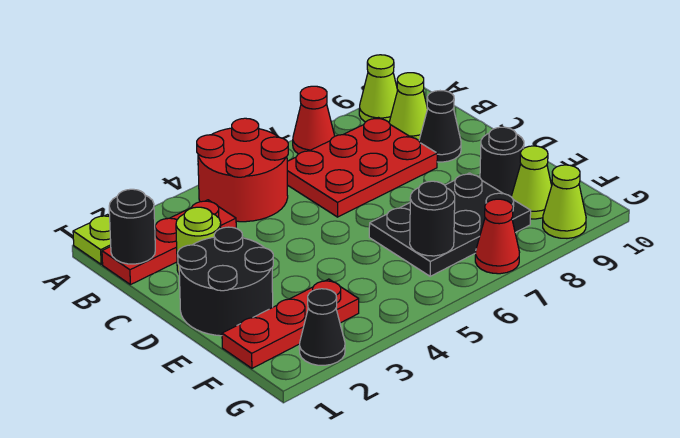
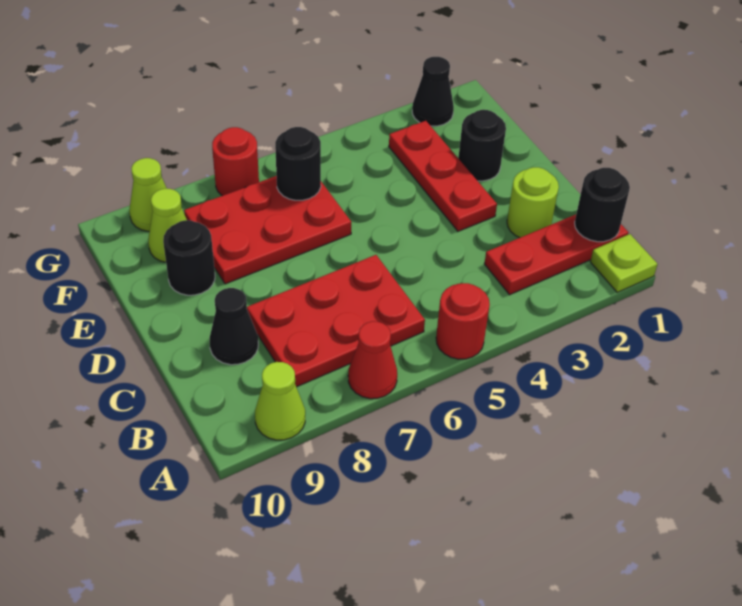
red 2x2 round brick [197,118,288,222] -> red 1x1 round brick [436,283,490,359]
lime 1x1 cone [389,73,428,140] -> none
black 2x2 round brick [178,227,273,336] -> black 1x1 round brick [458,110,506,181]
black 2x3 plate [369,173,531,276] -> red 2x3 plate [184,176,351,284]
red 1x3 plate [222,279,359,368] -> red 1x3 plate turned to [389,121,497,231]
red 1x1 cone [475,199,519,274] -> red 1x1 round brick [212,127,259,196]

